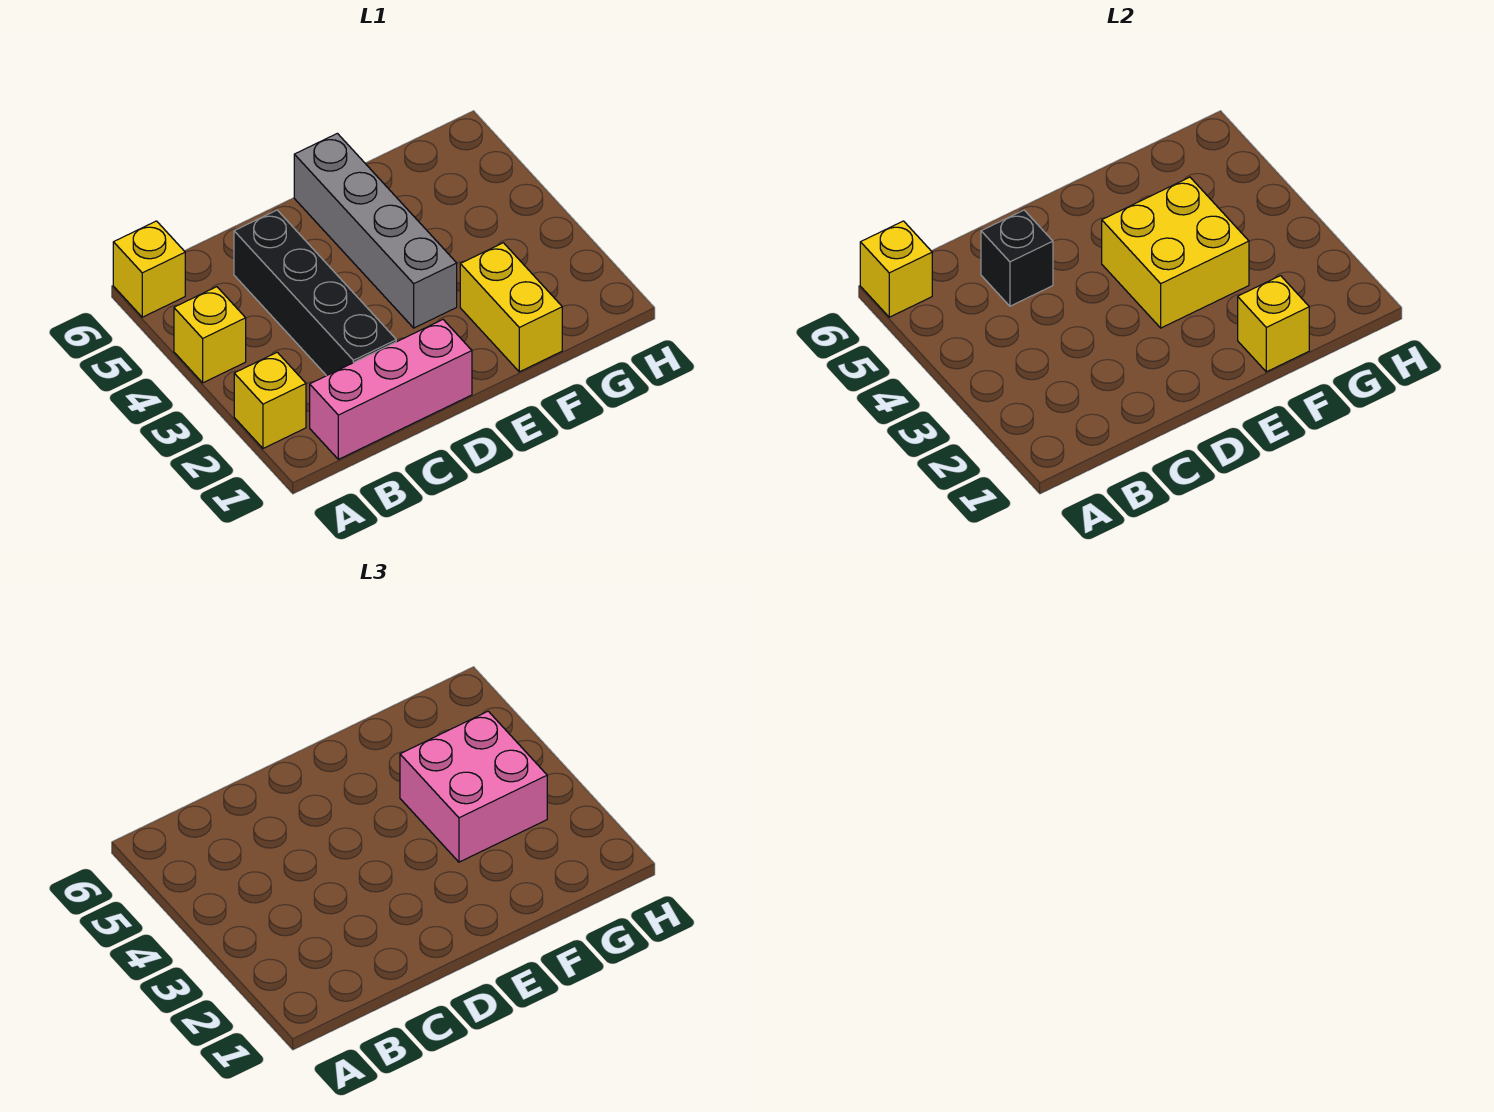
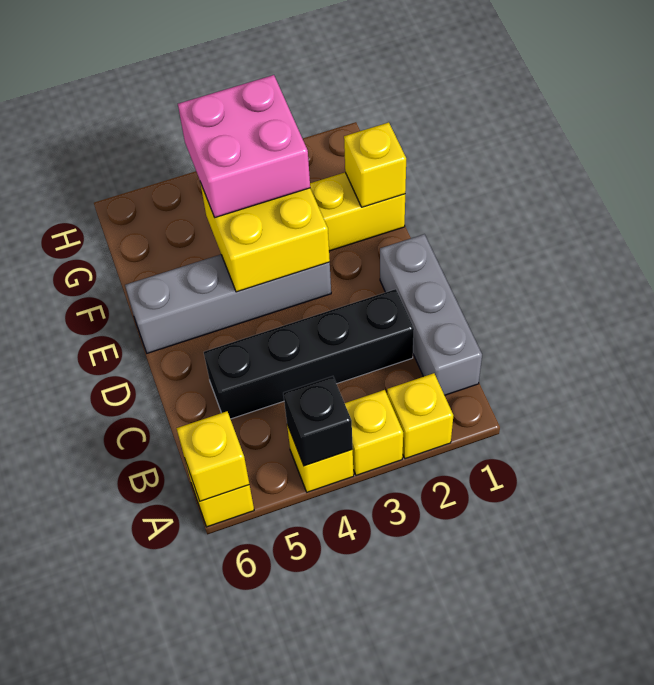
none -> yellow 1x1 brick [345,390,403,475]
pink 1x3 brick [310,320,472,459] -> grey 1x3 brick [380,234,482,395]
black 1x1 brick [981,210,1053,306] -> black 1x1 brick moved to [283,376,353,466]

